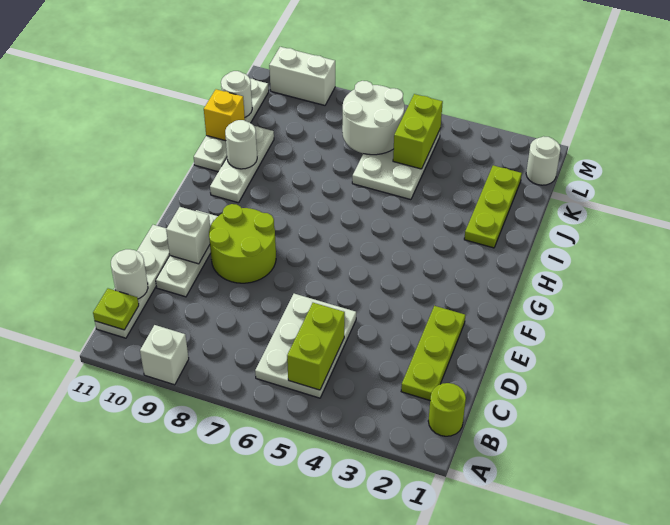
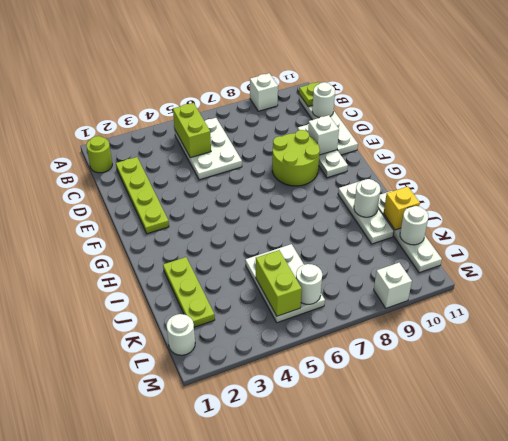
lime 1x3 plate [401,306,465,400] -> lime 1x4 plate [116,157,169,234]
white 2x2 round brick [342,81,404,155] -> white 1x1 round brick [296,264,322,304]
white 1x2 brick [269,47,335,105] -> white 1x1 brick [374,263,412,308]

